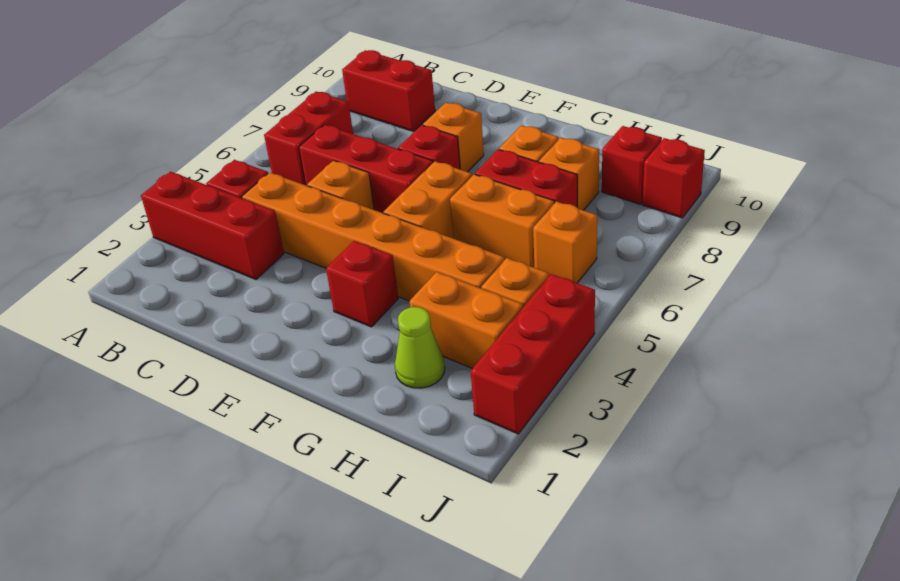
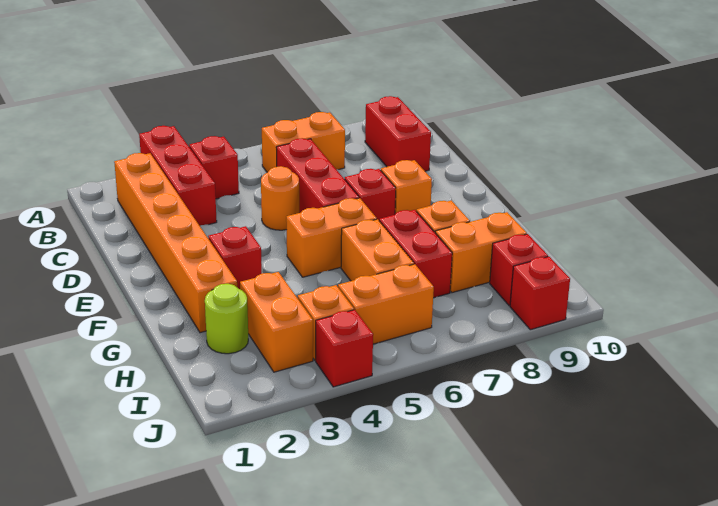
red 1x2 brick [264,92,353,185] -> orange 1x2 brick [262,112,345,172]
orange 1x6 brick [242,172,505,301] -> orange 1x6 brick moved to [114,153,237,333]
orange 1x1 brick [307,161,374,210] -> orange 1x1 round brick [261,166,299,230]
lime 1x1 cone [395,307,445,388] -> lime 1x1 round brick [205,284,248,354]
orange 1x1 brick [539,138,599,210] -> orange 1x2 brick [435,212,527,293]
orange 1x1 brick [533,201,597,283] -> orange 1x2 brick [338,264,434,344]
red 1x3 brick [471,274,595,434] -> red 1x1 brick [316,310,373,387]

